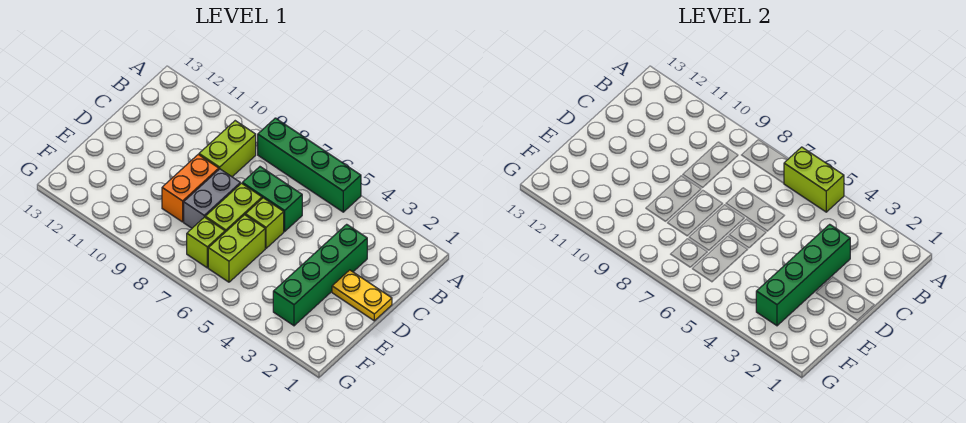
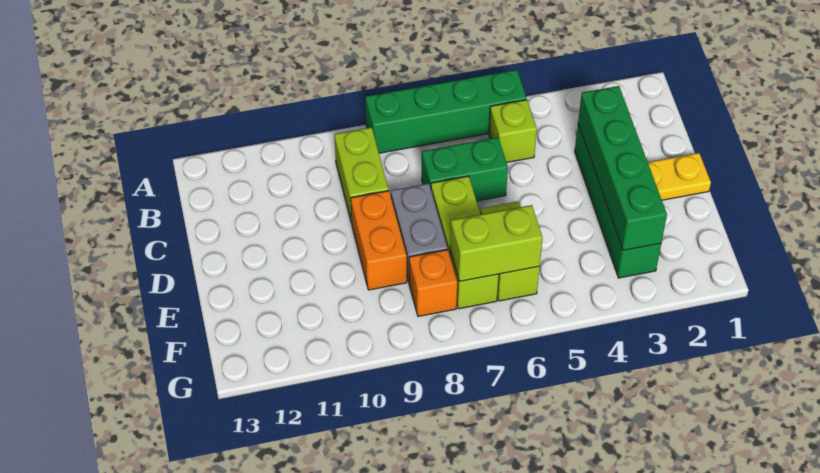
lime 1x2 brick [784,147,844,212] -> lime 1x2 brick moved to [450,205,543,281]
lime 1x1 brick [245,198,284,248] -> lime 1x1 brick moved to [489,100,537,162]
none -> orange 1x1 brick [409,250,457,316]

